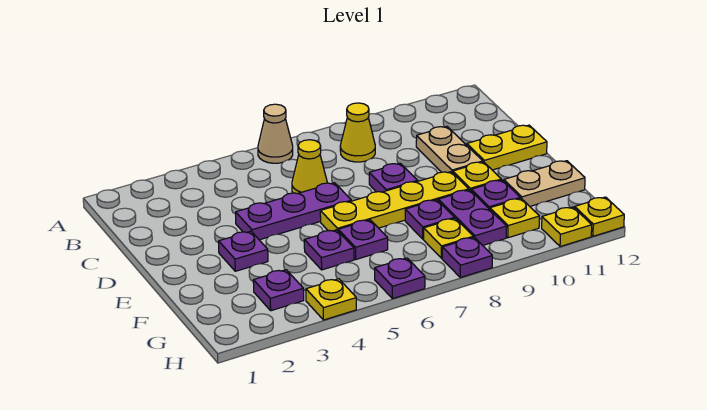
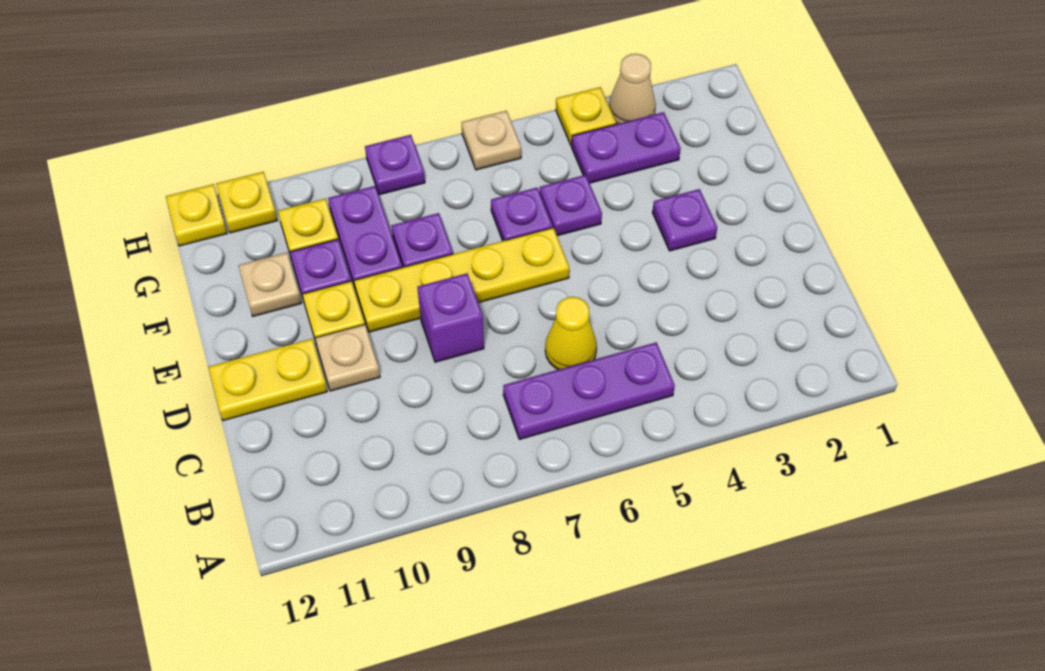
tan 1x1 cone [258,104,293,163] -> tan 1x1 cone moved to [609,54,656,124]
yellow 1x1 cone [340,103,375,162] -> none
tan 1x2 plate [416,127,483,173] -> tan 1x1 plate [315,325,380,391]
purple 1x3 plate [236,183,351,240] -> purple 1x3 plate moved to [503,342,675,439]
purple 1x1 plate [369,163,418,192] -> purple 1x1 brick [417,273,484,362]
tan 1x2 plate [504,161,585,206] -> tan 1x1 plate [238,253,301,316]
purple 1x1 plate [253,270,304,311] -> purple 1x2 plate [571,112,681,183]
yellow 1x1 plate [424,218,473,258] -> none
purple 1x1 plate [375,258,425,299] -> tan 1x1 plate [461,111,521,170]

